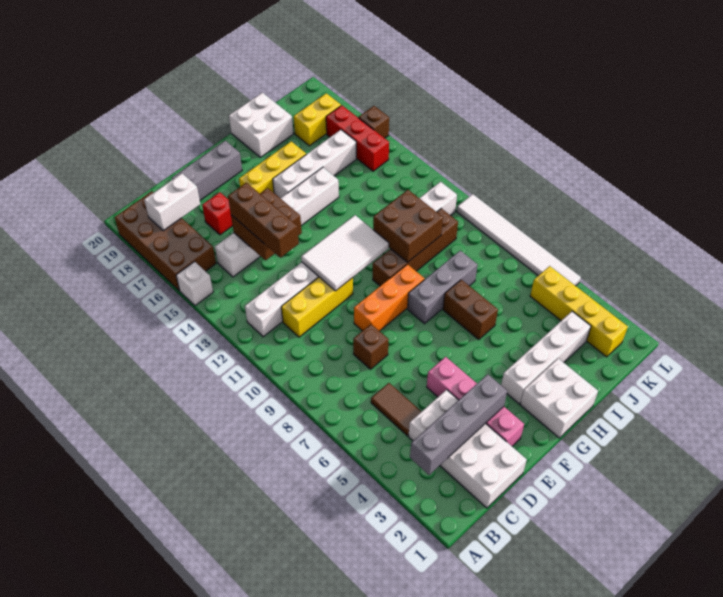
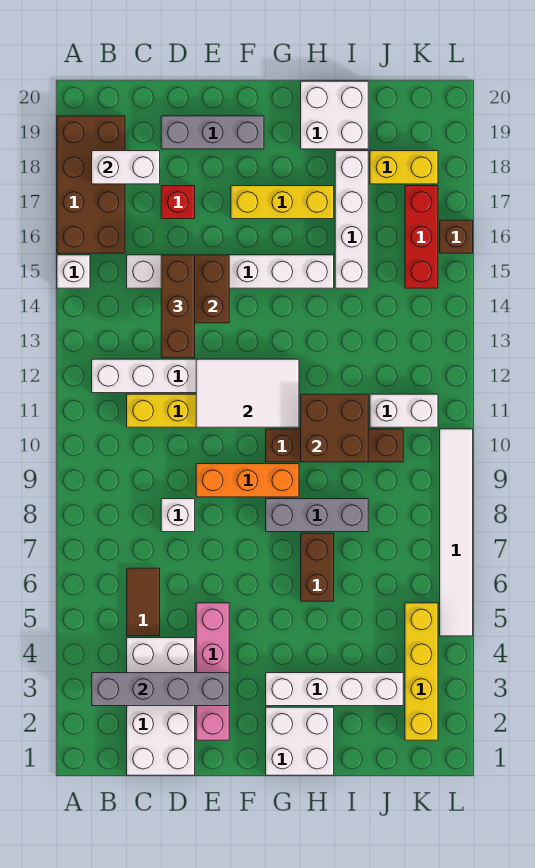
brown 1x1 brick [353,324,389,369] -> white 1x1 brick [161,499,195,532]
white 1x4 brick [273,130,356,198] -> white 1x4 brick turned to [335,151,368,288]

